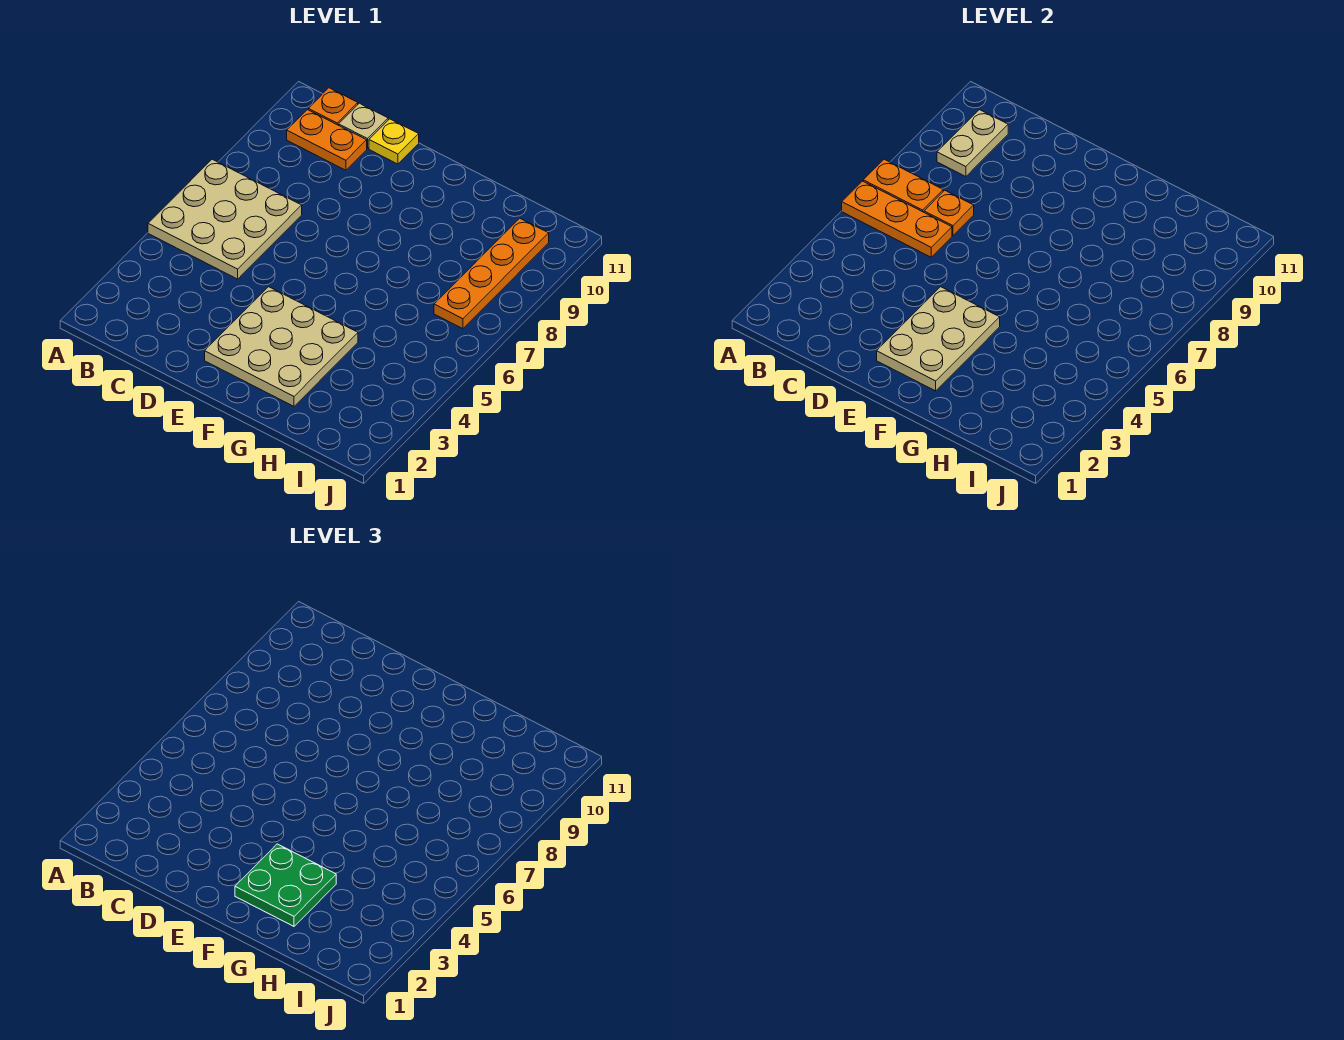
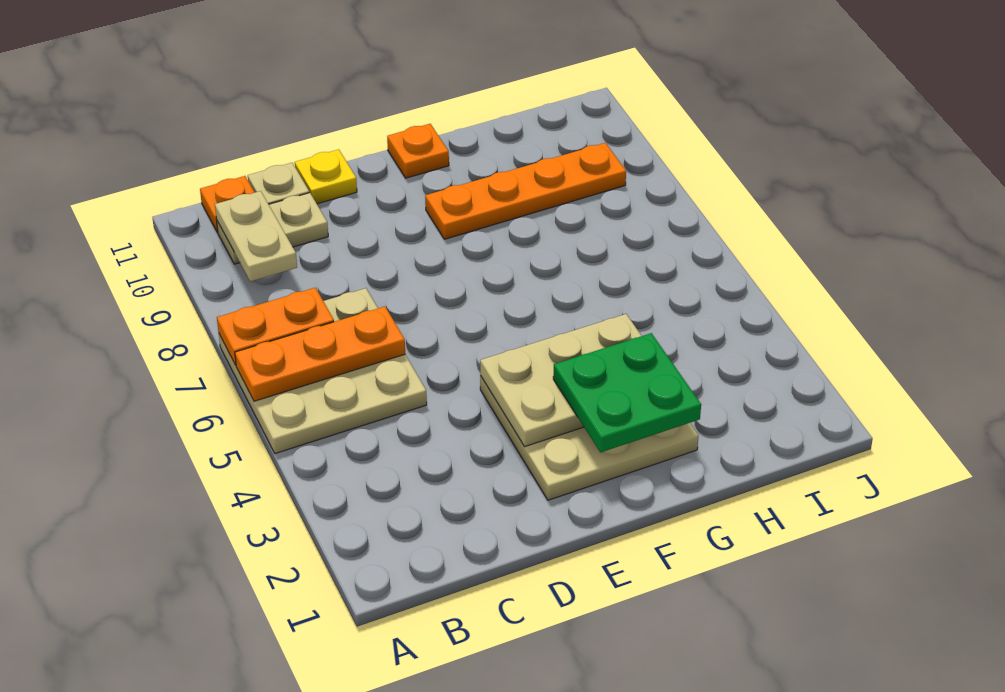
orange 1x2 plate [287,110,367,170] -> tan 1x2 plate [217,193,328,264]
orange 1x1 plate [924,190,974,236] -> orange 1x1 plate moved to [387,124,449,178]
tan 2x3 plate [877,287,1000,391] -> tan 2x3 plate turned to [480,314,641,447]
orange 1x4 plate [434,218,549,329] -> orange 1x4 plate turned to [425,143,626,239]

